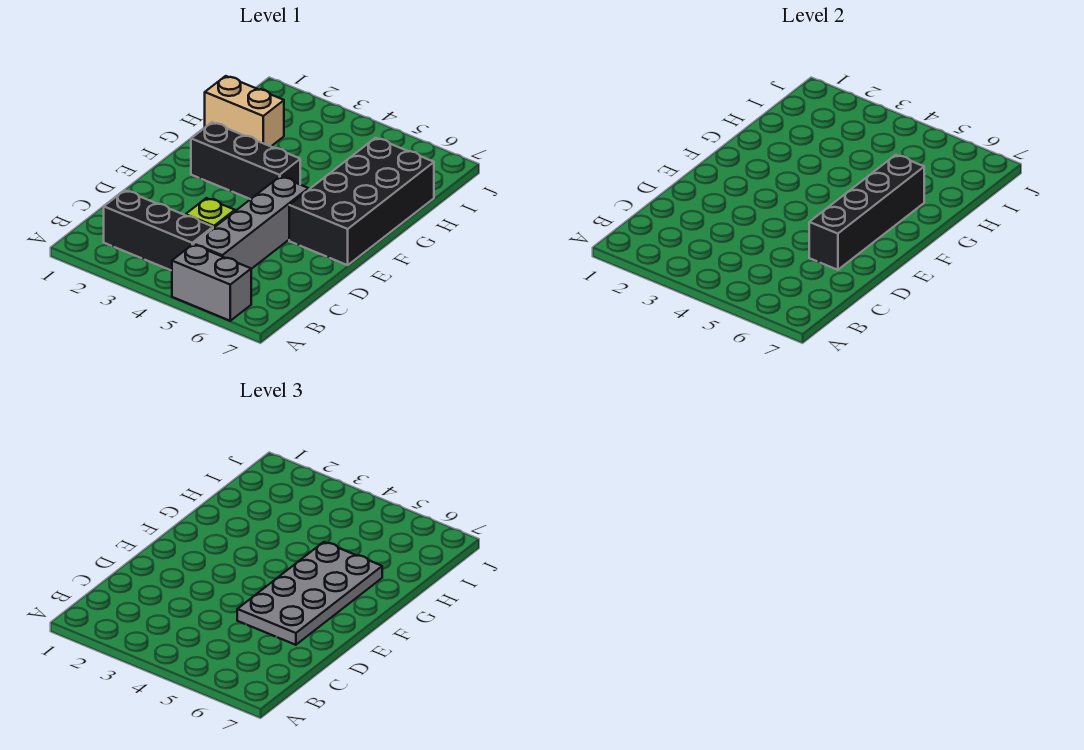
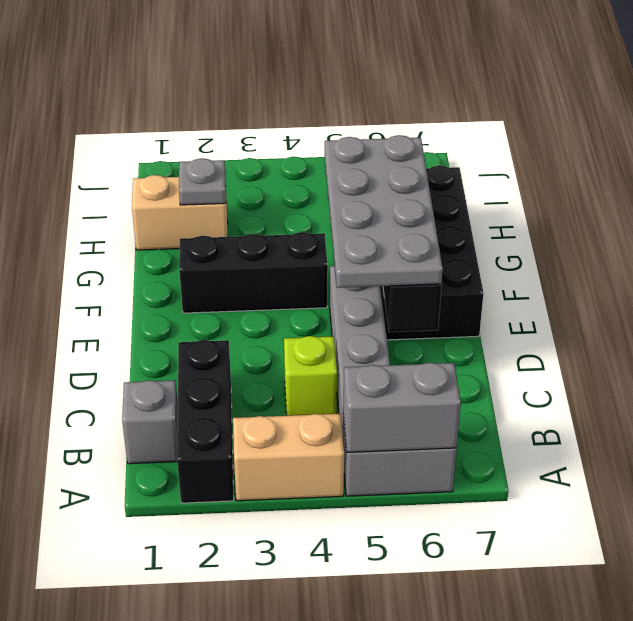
none -> tan 1x2 brick [233,414,344,501]
none -> grey 1x2 brick [343,363,461,452]
none -> grey 1x1 brick [122,380,178,464]
black 1x3 brick [104,190,213,271] -> black 1x3 brick turned to [177,340,234,503]
none -> grey 1x1 plate [179,158,226,205]

